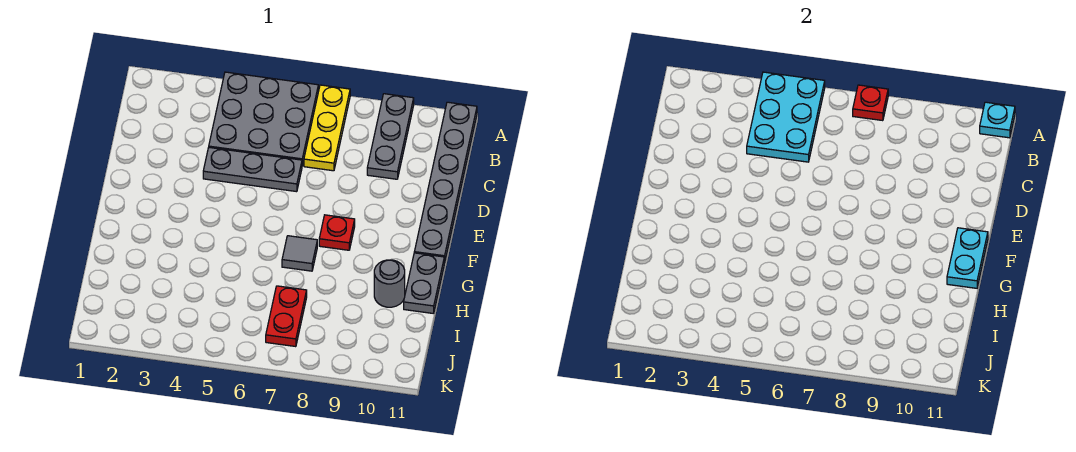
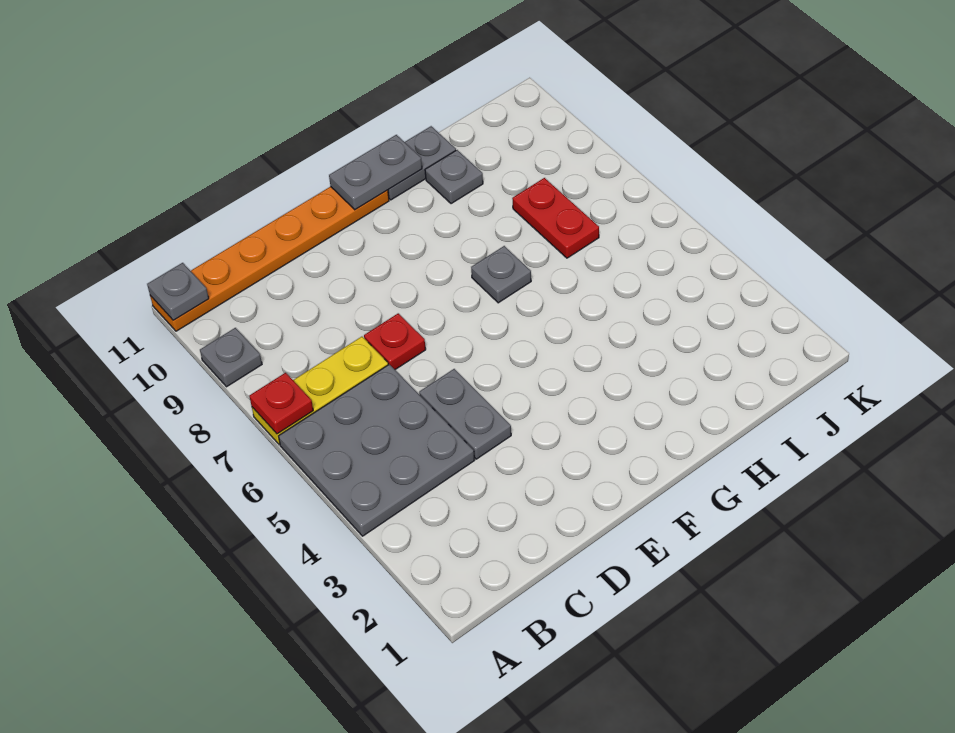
cyan 2x3 plate [747,72,825,162] -> none
grey 1x3 plate [367,94,414,179] -> grey 1x1 plate [200,328,262,387]
grey 1x6 plate [414,102,477,263] -> orange 1x6 plate [150,187,389,331]
cyan 1x1 plate [980,102,1015,138] -> grey 1x1 plate [147,263,209,320]
grey 1x3 plate [203,147,302,192] -> grey 1x2 plate [419,369,511,459]
red 1x1 plate [319,215,355,250] -> red 1x1 plate moved to [364,313,426,370]
cyan 1x2 plate [947,228,988,288] -> grey 1x2 plate [329,135,422,210]
grey 1x1 tile [282,236,317,271] -> grey 1x1 plate [471,246,531,303]
grey 1x1 round brick [374,260,405,307] -> grey 1x1 plate [425,150,483,204]
red 1x2 plate [266,286,307,347] -> red 1x2 plate turned to [512,178,599,258]

